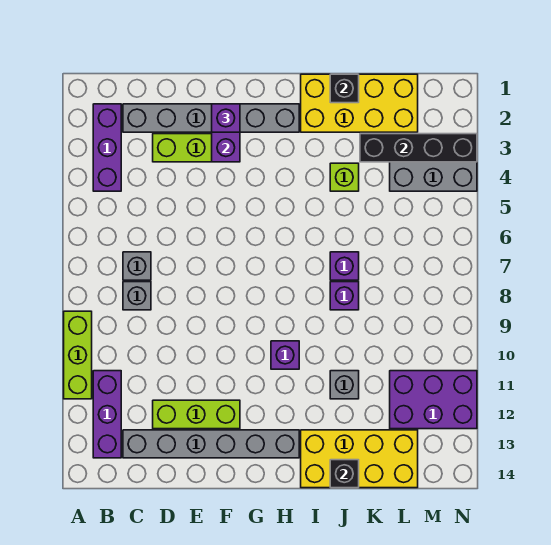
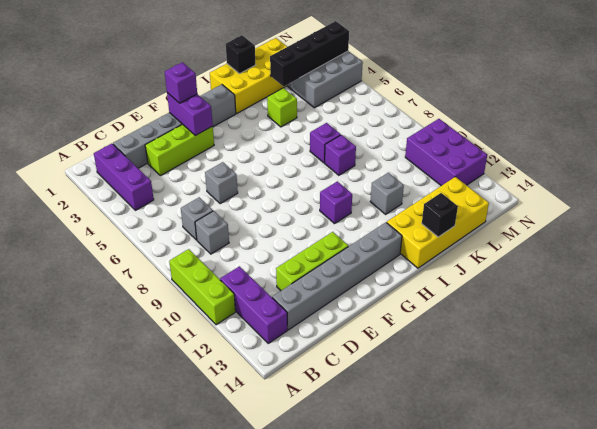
none -> grey 1x1 brick [205,162,238,204]
purple 2x3 brick [390,371,477,429] -> purple 2x3 brick turned to [405,119,487,186]

